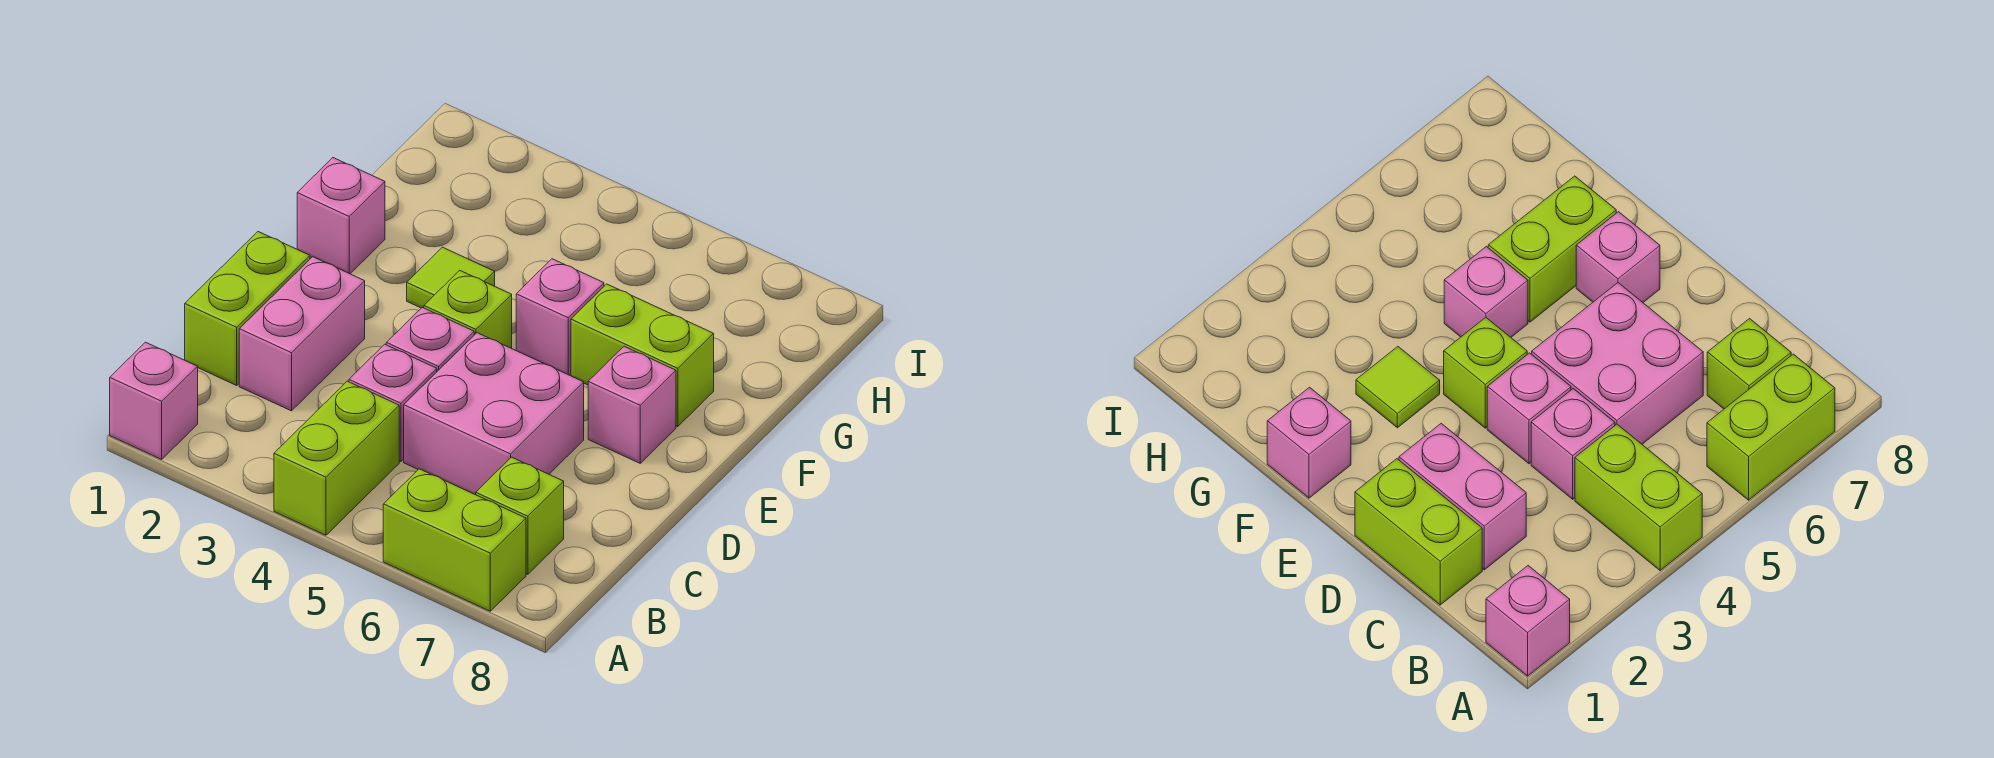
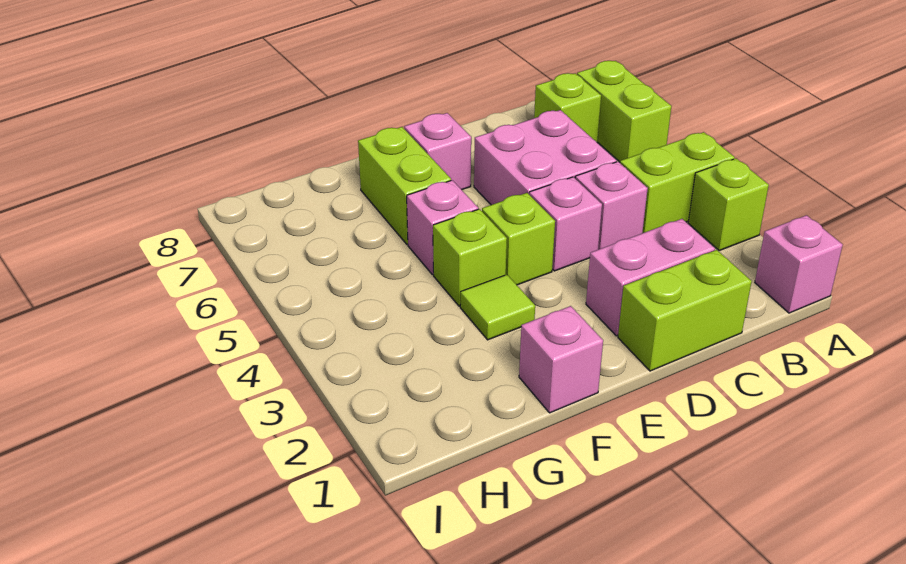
none -> lime 1x1 brick [688,158,769,251]
none -> lime 1x1 brick [433,209,507,306]

